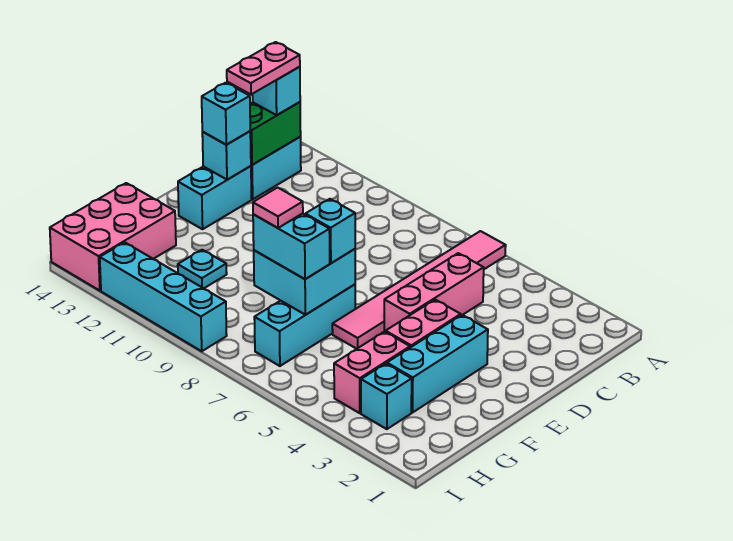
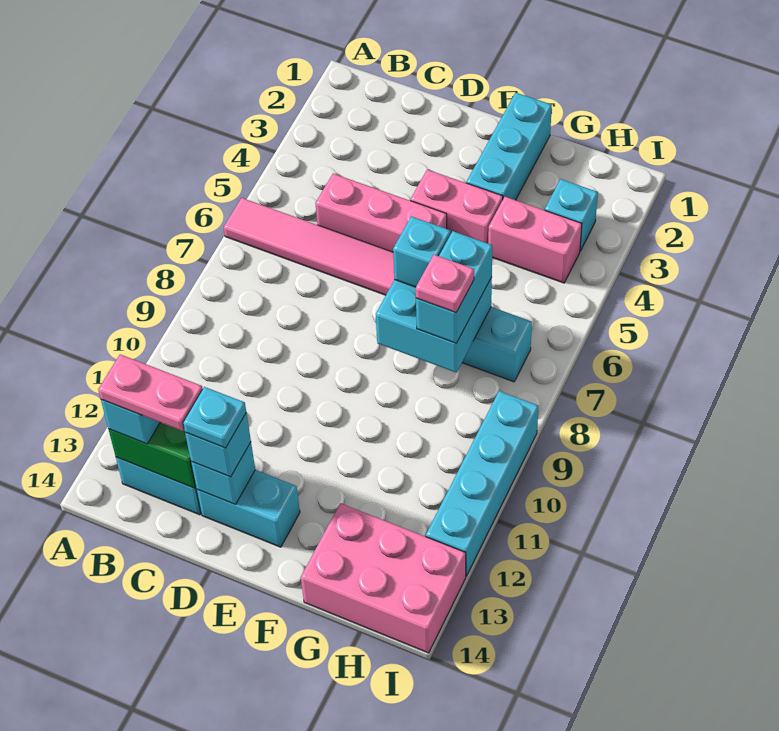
cyan 1x3 brick [387,315,488,412] -> cyan 1x3 brick turned to [466,93,552,200]
pink 1x1 tile [253,188,303,228] -> pink 1x1 plate [416,255,474,313]
cyan 1x1 plate [178,250,227,288] -> cyan 1x1 plate moved to [183,387,246,448]

